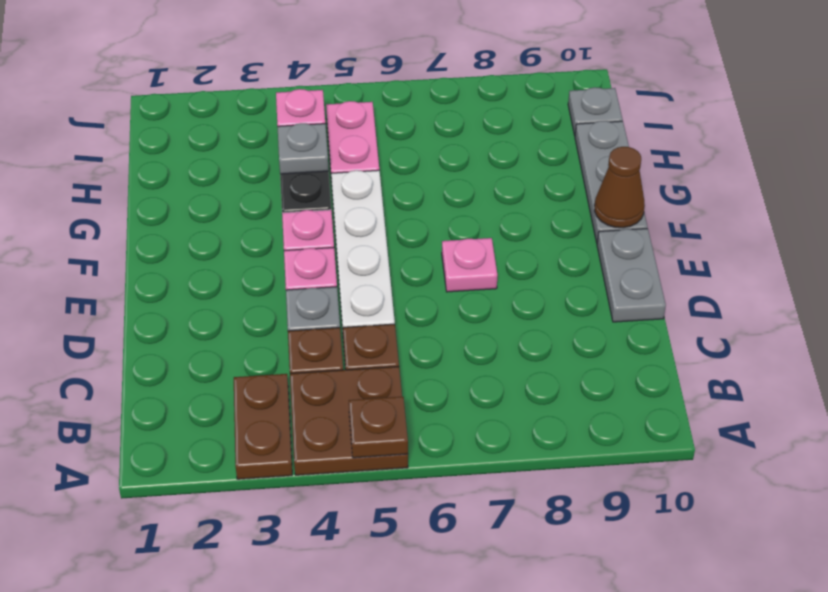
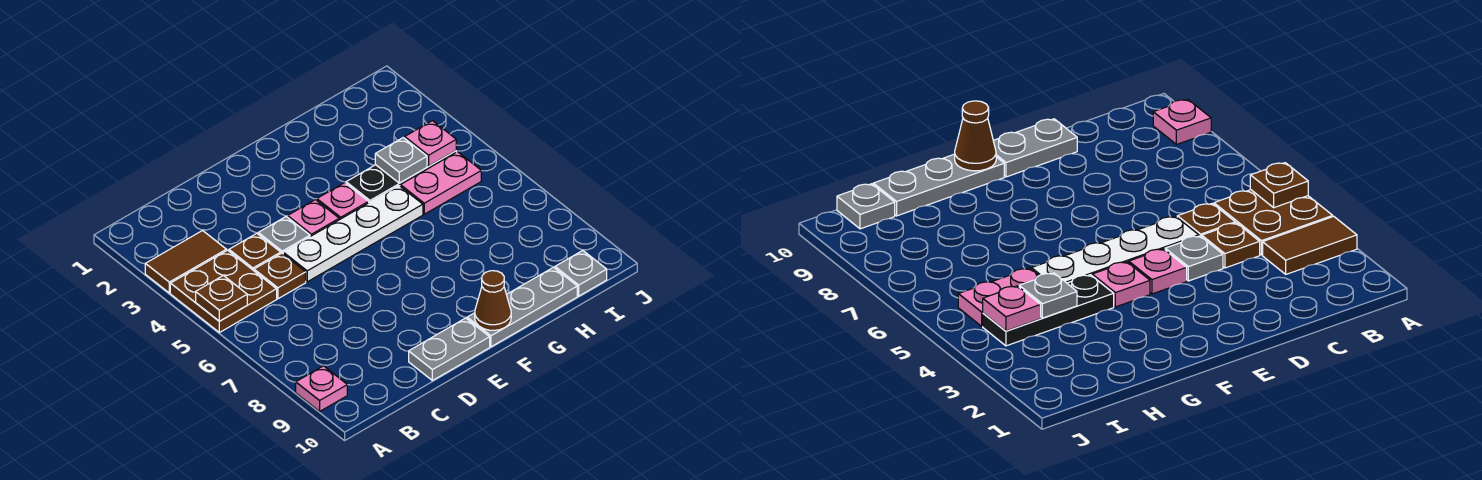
brown 1x2 plate [234,374,292,479] -> brown 1x2 tile [145,231,226,293]
pink 1x1 plate [442,238,497,292] -> pink 1x1 plate moved to [296,366,347,411]

